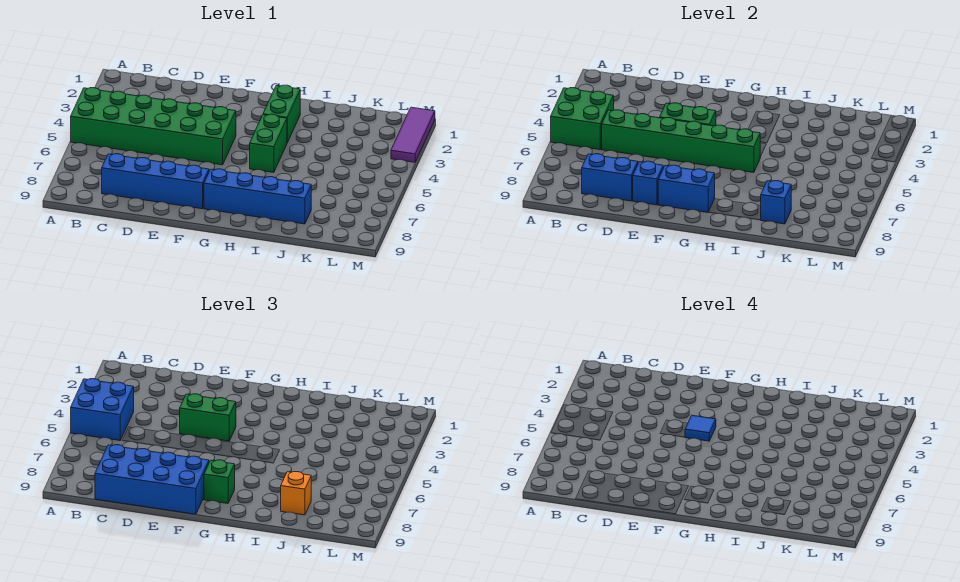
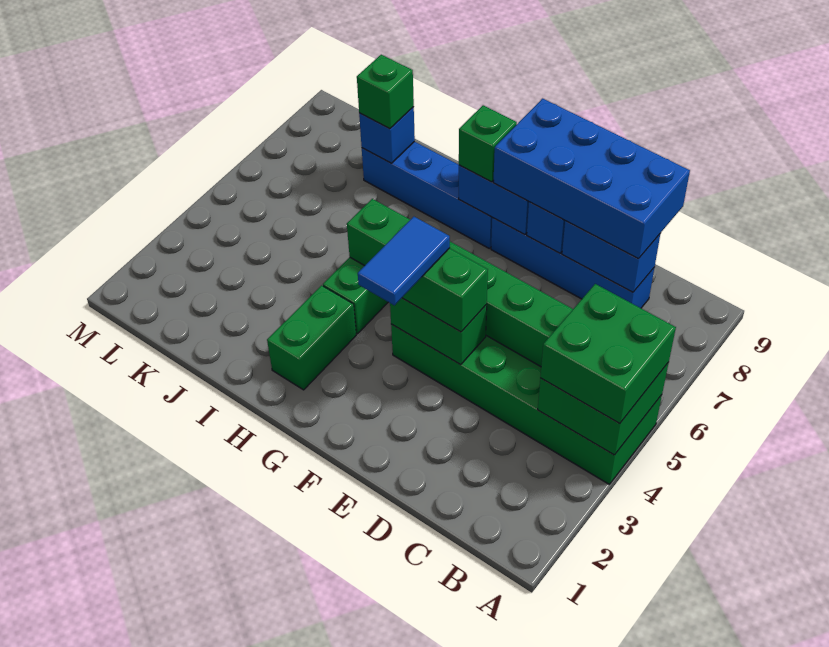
blue 2x2 brick [71,379,134,441] -> green 2x2 brick [540,284,676,424]
blue 1x1 tile [685,415,716,441] -> blue 1x2 tile [358,217,450,305]
orange 1x1 brick [281,472,311,515] -> green 1x1 brick [357,55,414,129]
purple 1x3 tile [391,107,435,162] -> none

